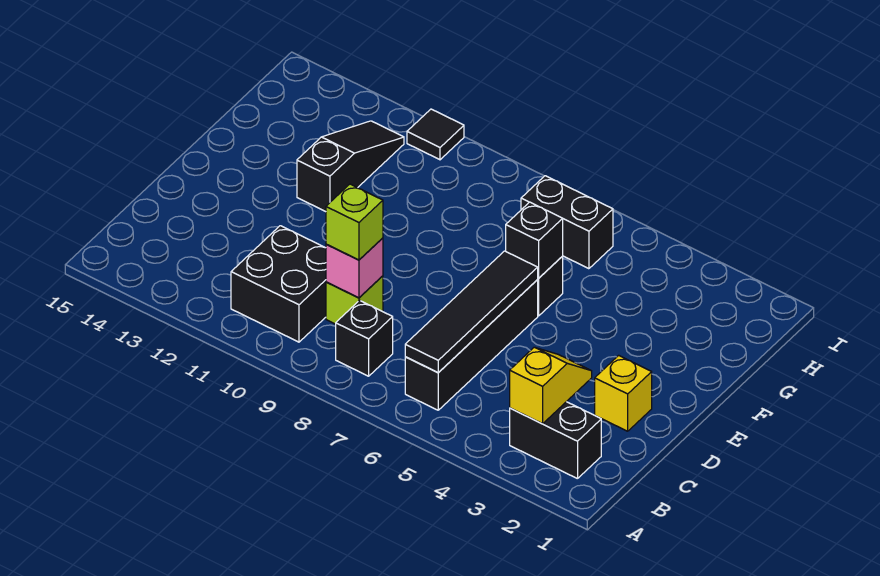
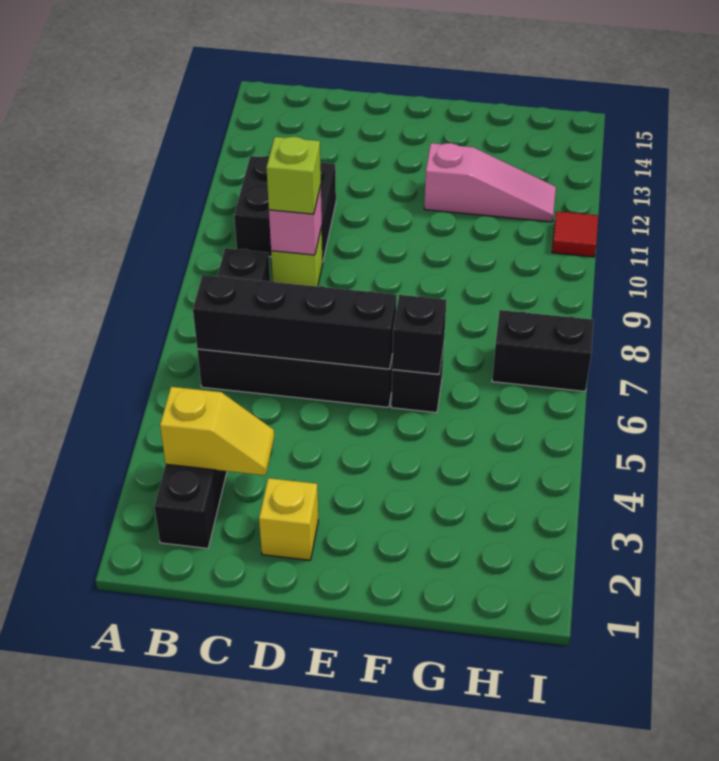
black 1x4 tile [405,251,538,373] -> black 1x4 brick [193,275,397,369]
black 1x3 slope [297,121,404,212] -> pink 1x3 slope [424,143,556,222]
black 1x2 brick [521,176,613,269] -> black 1x2 brick turned to [492,310,594,391]
black 1x1 tile [407,109,464,160] -> red 1x1 tile [552,211,598,257]

